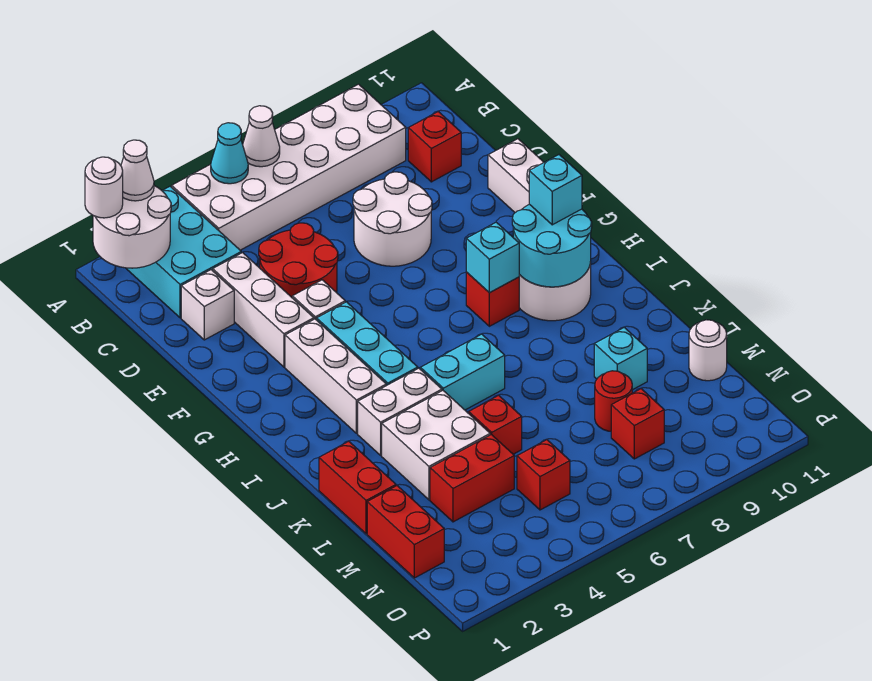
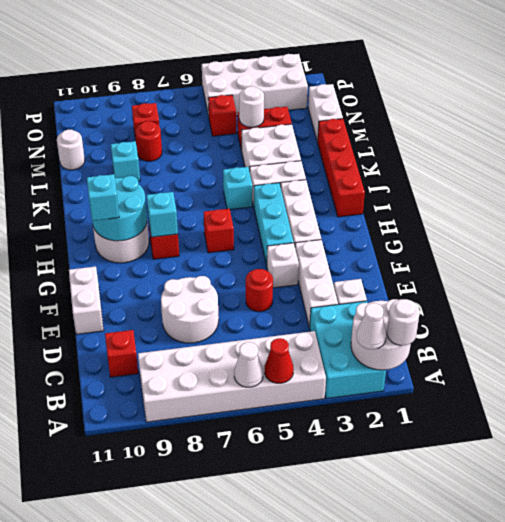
cyan 1x1 cone [211,123,248,184] -> red 1x1 cone [265,338,294,383]
red 2x2 round brick [259,223,338,297] -> red 1x1 round brick [246,269,273,312]
cyan 1x2 brick [420,334,505,410] -> cyan 1x1 brick [223,167,252,210]
red 1x2 brick [319,441,396,534] -> red 1x4 brick [318,119,365,217]
red 1x1 brick [469,395,522,454] -> red 1x1 brick moved to [204,209,234,253]
red 1x2 brick [367,486,444,578] -> white 1x2 brick [308,84,343,142]
none -> white 1x1 round brick [239,86,264,128]
none -> white 2x4 brick [202,54,308,117]

